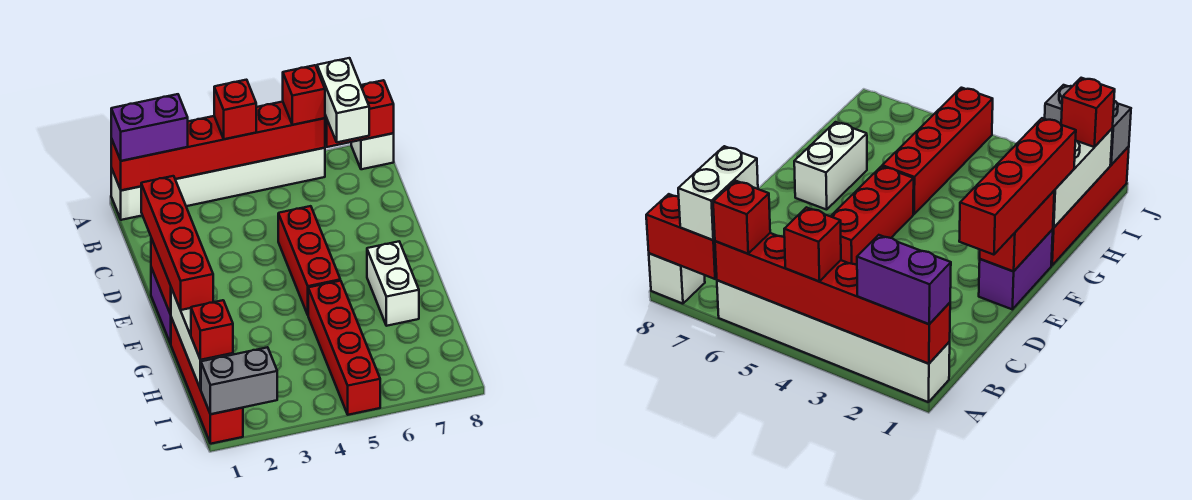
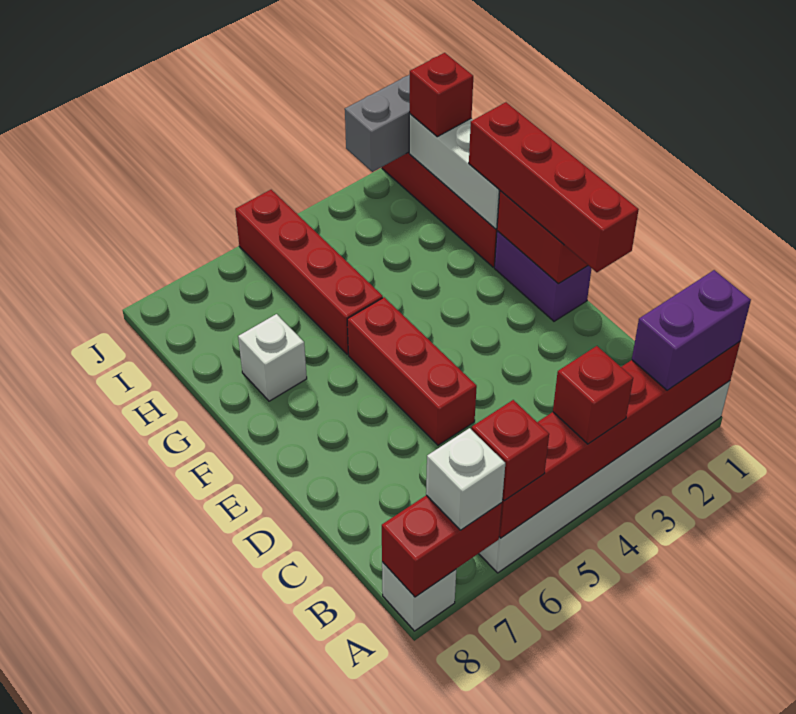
white 1x2 brick [317,58,369,142] -> white 1x1 brick [426,428,505,530]
white 1x2 brick [367,242,419,326] -> white 1x1 brick [238,314,307,401]

